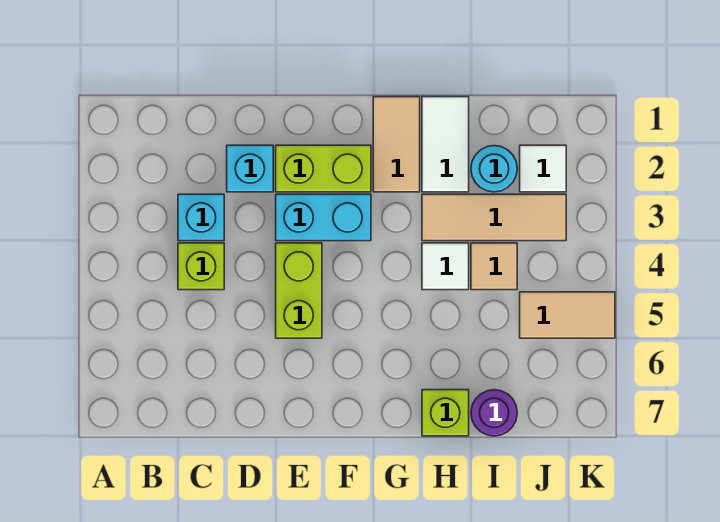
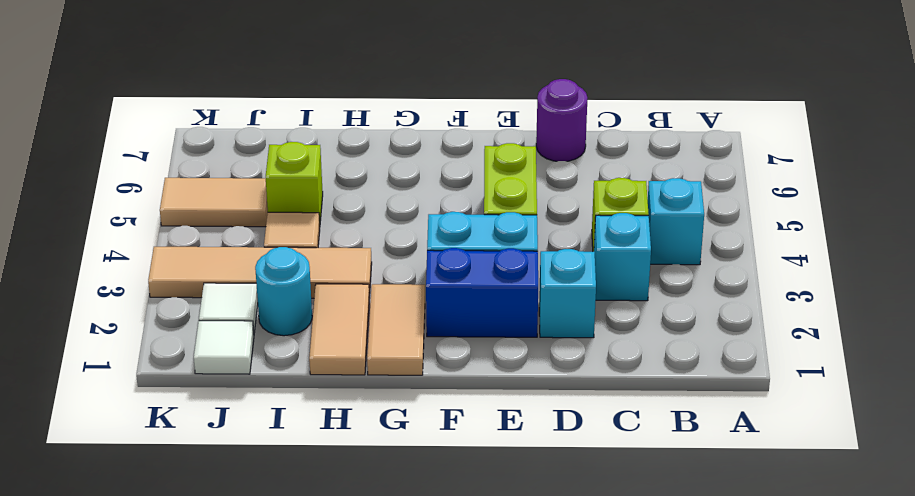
none -> cyan 1x1 brick [648,178,704,265]
lime 1x2 brick [276,145,371,192] -> blue 1x2 brick [426,248,538,337]
white 1x2 tile [422,97,469,192] -> tan 1x2 tile [309,284,369,375]
tan 1x3 tile [422,194,566,241] -> tan 1x4 tile [148,247,372,298]
white 1x1 tile [422,243,469,290] -> white 1x1 tile moved to [194,321,254,374]
lime 1x1 brick [422,390,469,436] -> lime 1x1 brick moved to [266,142,323,222]
purple 1x1 round brick [471,390,517,436] -> purple 1x1 round brick moved to [536,79,588,161]

